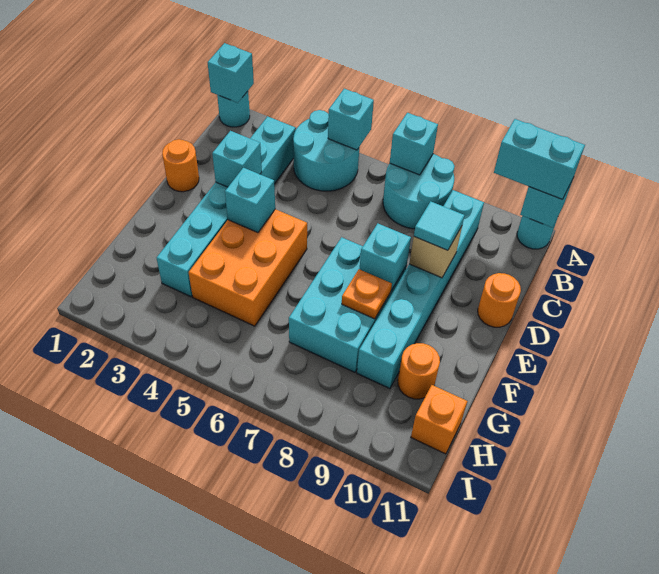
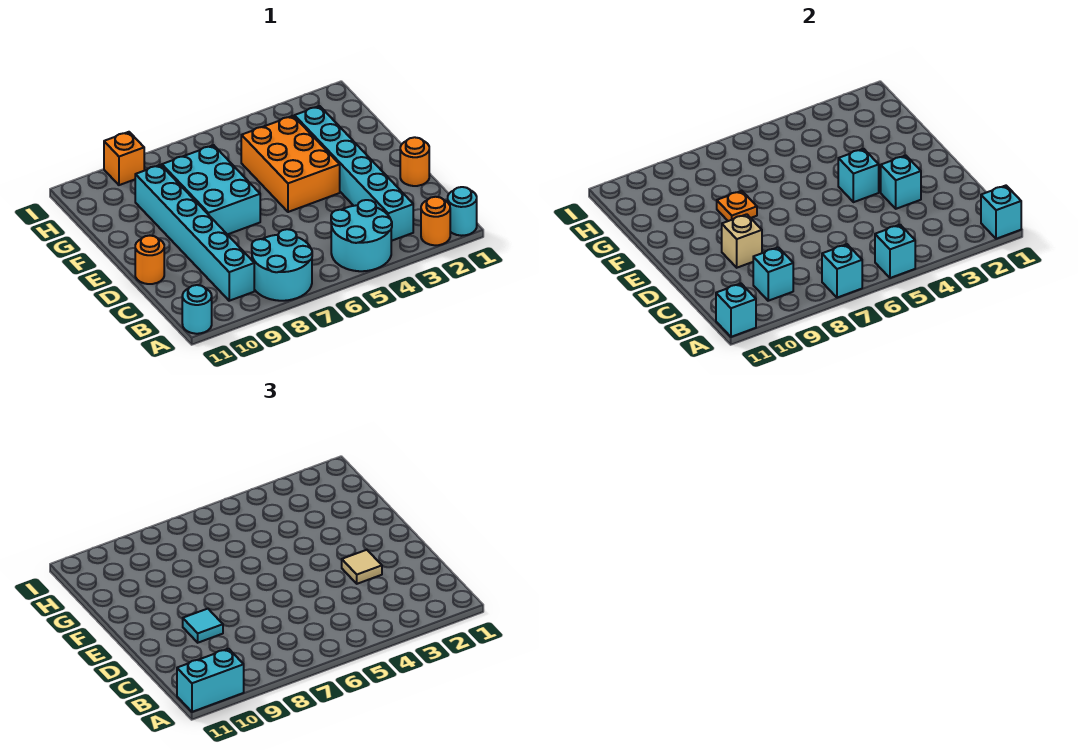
none -> tan 1x1 tile [342,550,382,584]
cyan 1x1 brick [360,223,411,291] -> cyan 1x1 brick moved to [753,247,793,301]
orange 1x1 round brick [398,343,440,399] -> orange 1x1 round brick moved to [421,197,450,245]
orange 1x1 brick [411,385,467,454] -> orange 1x1 brick moved to [104,132,144,185]

